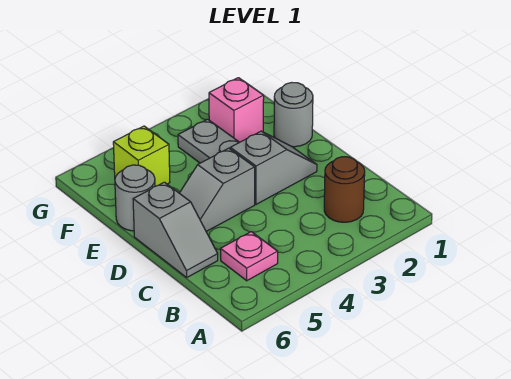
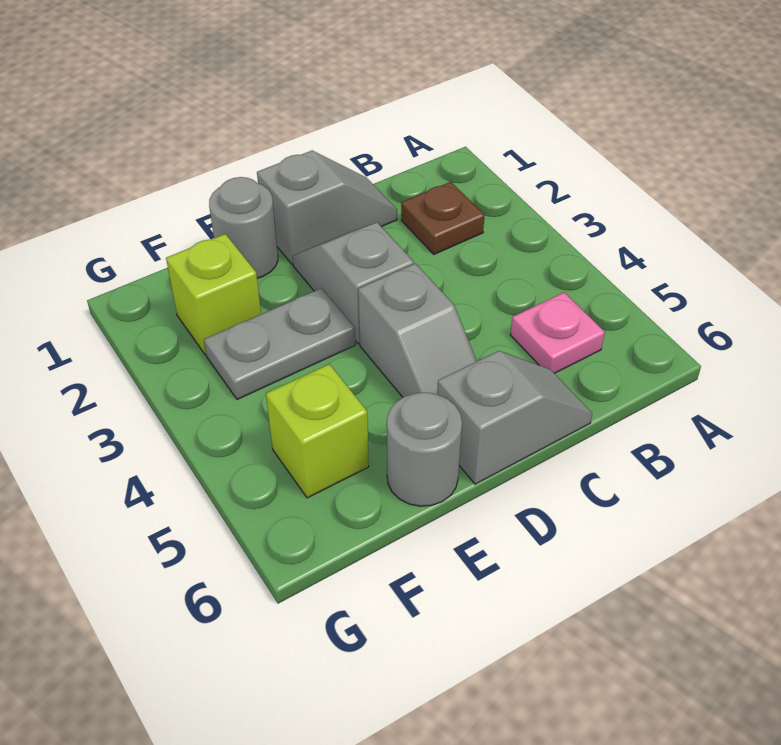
brown 1x1 round brick [324,157,365,222] -> brown 1x1 plate [401,182,485,254]
none -> grey 1x2 slope [257,151,397,264]
pink 1x1 brick [209,78,264,142] -> lime 1x1 brick [166,234,261,355]

